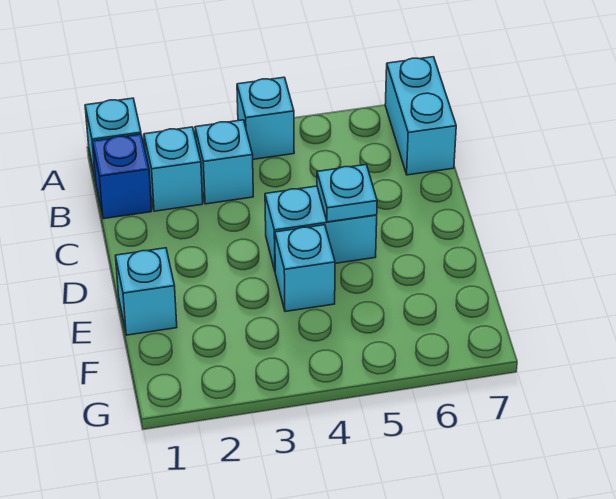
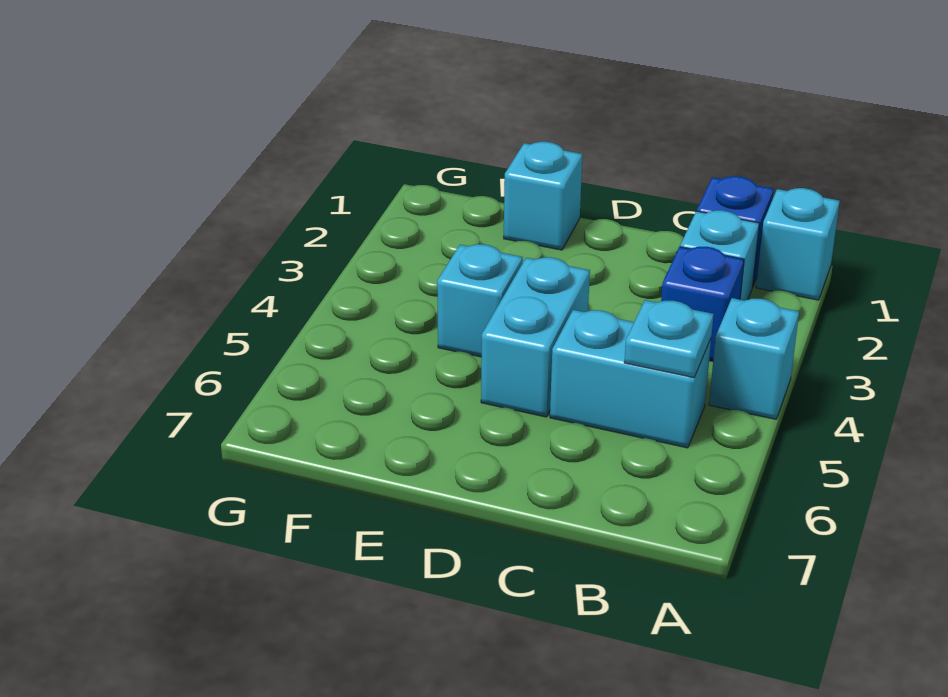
cyan 1x2 brick [385,57,456,175] -> cyan 1x2 brick moved to [550,310,711,448]
cyan 1x1 brick [195,120,253,204] -> blue 1x1 brick [661,247,744,361]
cyan 1x1 plate [317,165,377,222] -> cyan 1x1 plate moved to [624,300,714,378]

